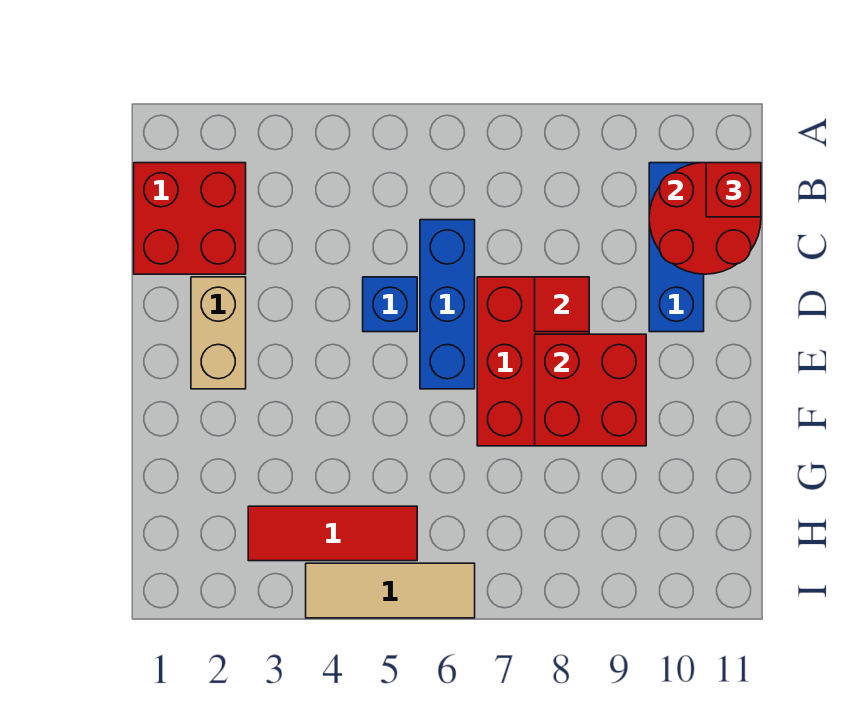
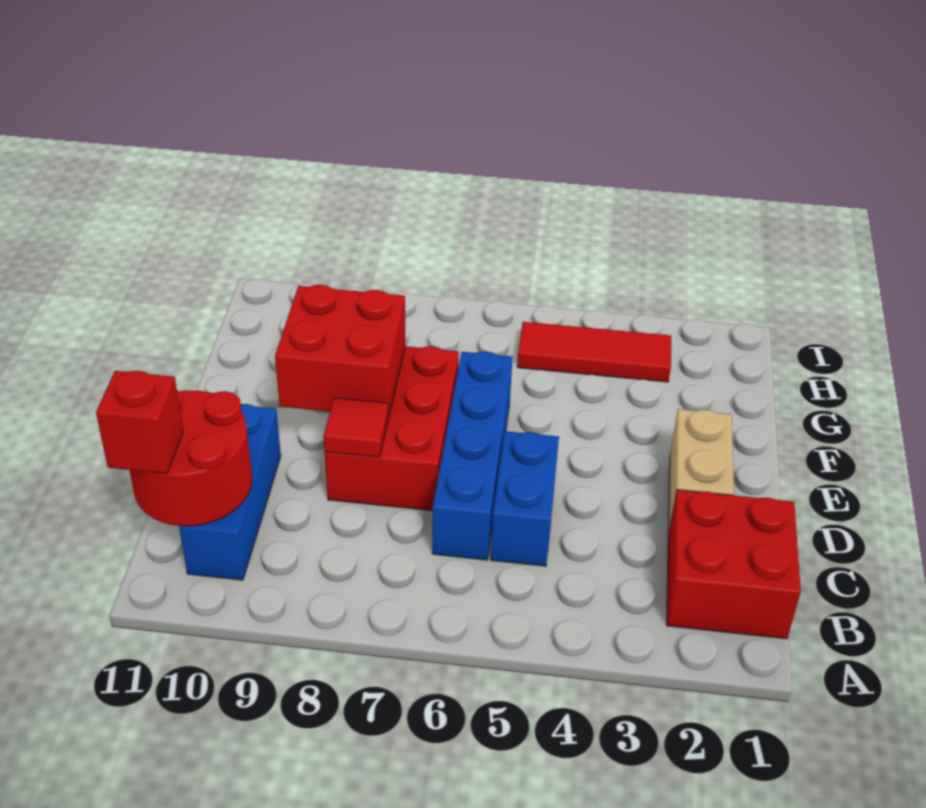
blue 1x3 brick [420,220,475,389] -> blue 1x4 brick [432,351,513,560]
blue 1x1 brick [363,277,417,332] -> blue 1x2 brick [491,431,559,566]
tan 1x3 tile [306,563,475,618] -> none

